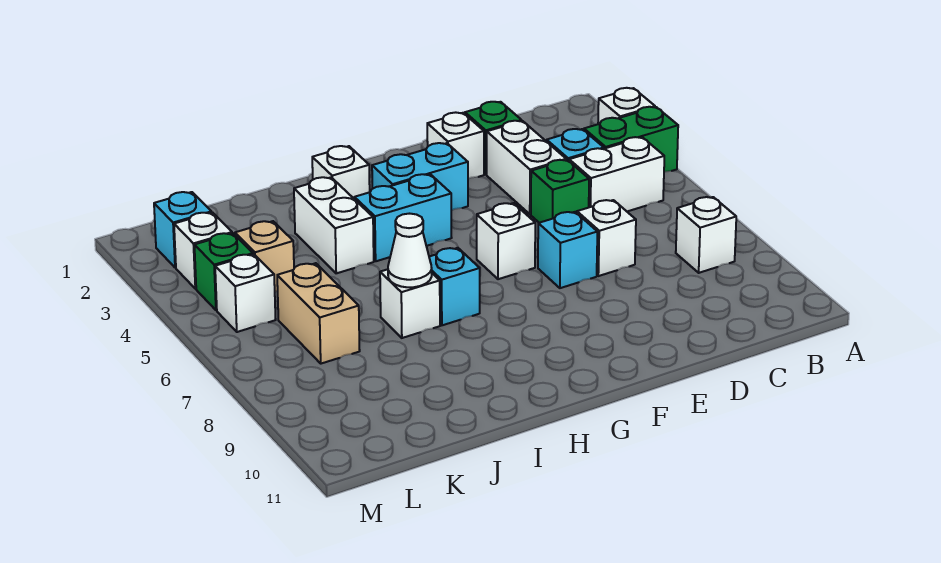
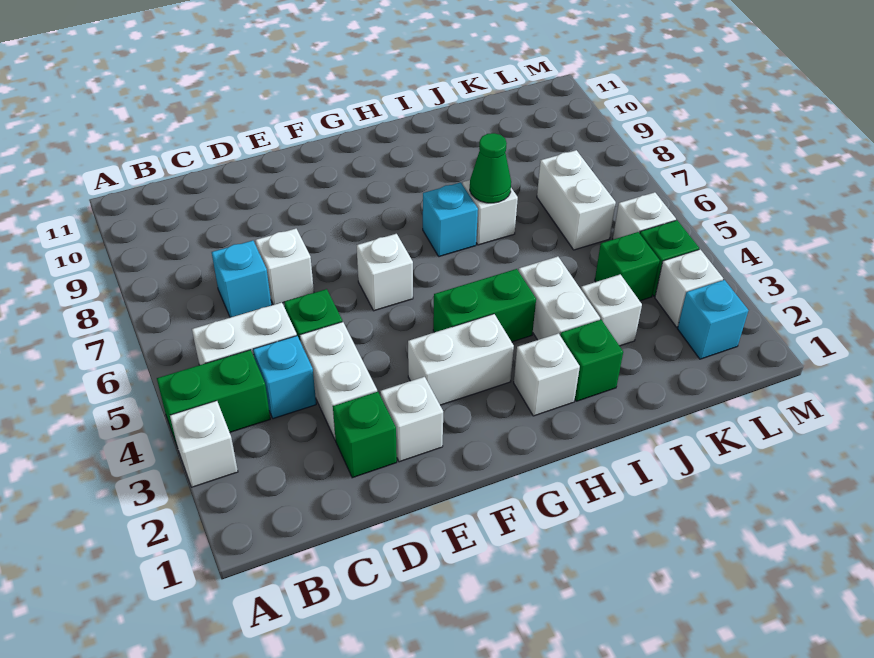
white 1x1 brick [676,197,736,273] -> white 1x1 brick moved to [581,274,642,346]
cyan 1x1 brick [538,212,597,288] -> cyan 1x1 brick moved to [212,241,271,317]
cyan 1x2 brick [372,143,468,211] -> white 1x2 brick [408,314,514,405]
cyan 1x2 brick [354,174,452,261] -> green 1x2 brick [433,269,536,342]
none -> green 1x1 brick [560,320,623,401]
white 1x1 cone [388,214,432,287] -> green 1x1 cone [470,133,511,203]
tan 1x1 brick [235,221,294,292] -> green 1x1 brick [595,232,660,301]
tan 1x2 brick [277,263,360,364] -> white 1x2 brick [537,150,616,250]

